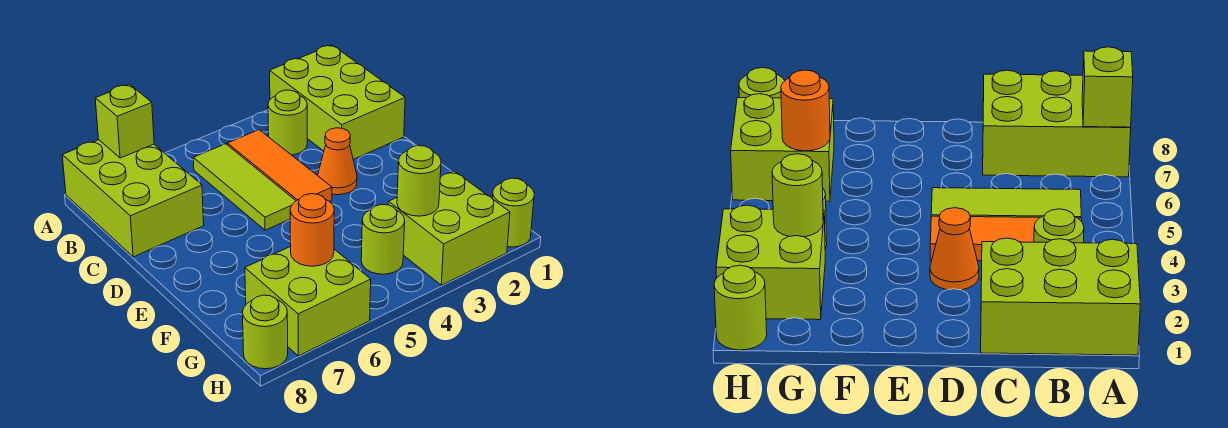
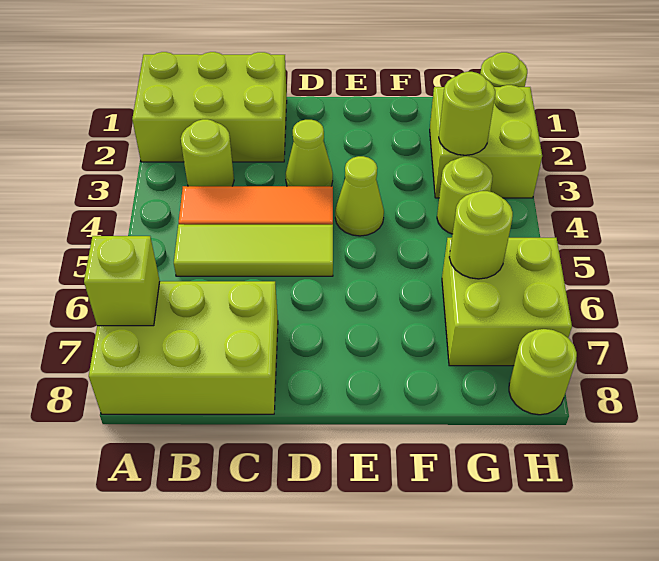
orange 1x1 cone [318,128,357,195] -> lime 1x1 cone [286,120,333,186]
none -> lime 1x1 cone [335,156,384,236]
orange 1x1 round brick [290,194,334,266] -> lime 1x1 round brick [449,191,513,279]

